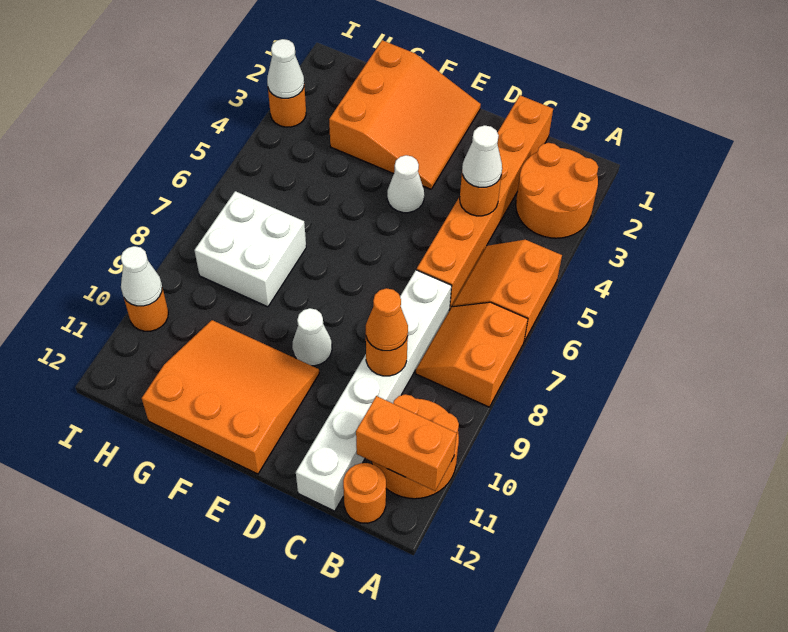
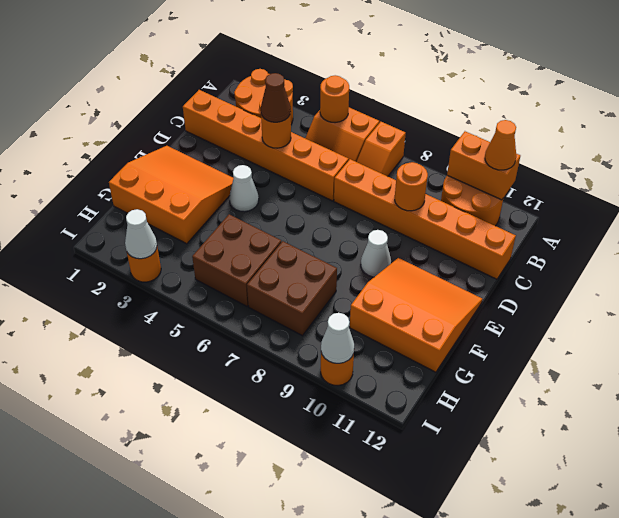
orange 2x2 slope [416,302,528,407] -> orange 1x2 slope [357,122,406,177]
orange 1x2 brick [356,396,457,491] -> orange 1x2 brick turned to [447,131,520,200]
orange 1x1 round brick [343,463,386,523] -> orange 1x1 round brick moved to [320,75,349,123]
white 1x1 cone [462,125,502,187] -> brown 1x1 cone [261,73,291,122]
white 1x6 brick [296,270,452,511] -> orange 1x6 brick [334,159,516,279]
orange 1x1 cone [366,288,408,351] -> orange 1x1 cone moved to [485,120,516,170]
orange 3x3 slope [142,320,319,474] -> orange 3x3 slope turned to [350,258,482,372]
none -> brown 2x2 brick [192,214,281,306]
white 2x2 brick [194,191,306,307] -> brown 2x2 brick [247,241,337,336]

